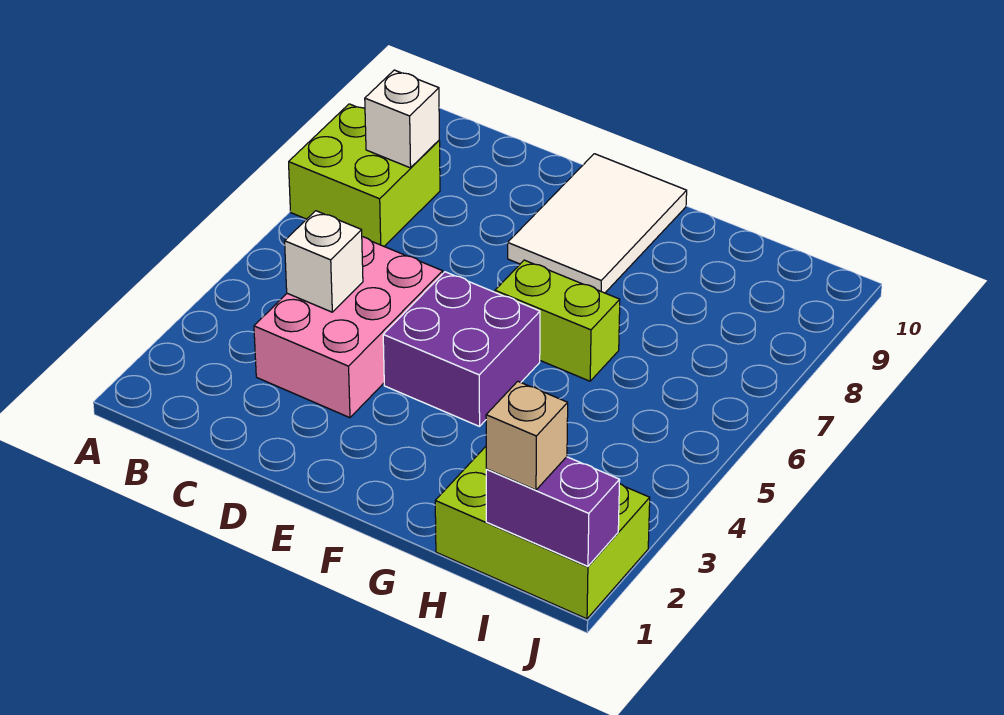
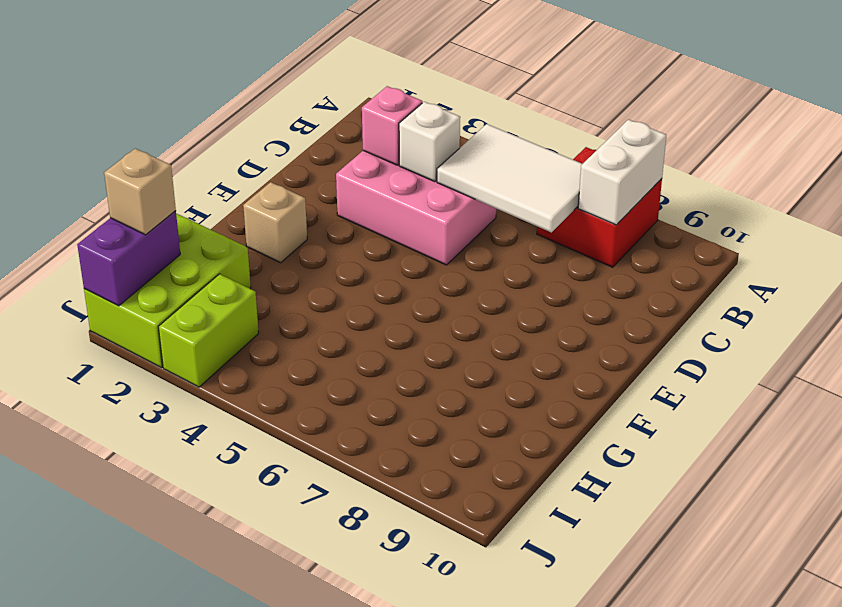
lime 2x2 brick [289,104,440,246] -> red 2x2 brick [537,147,662,267]
white 1x1 brick [365,70,439,168] -> white 1x2 brick [578,120,666,225]
none -> pink 1x1 brick [362,86,422,165]
purple 2x2 brick [383,272,540,426] -> none
white 2x3 tile [508,154,687,293] -> white 2x3 tile moved to [437,124,582,232]
none -> tan 1x1 brick [243,182,307,263]
lime 1x2 brick [495,260,620,381] -> lime 1x2 brick moved to [158,274,259,387]

